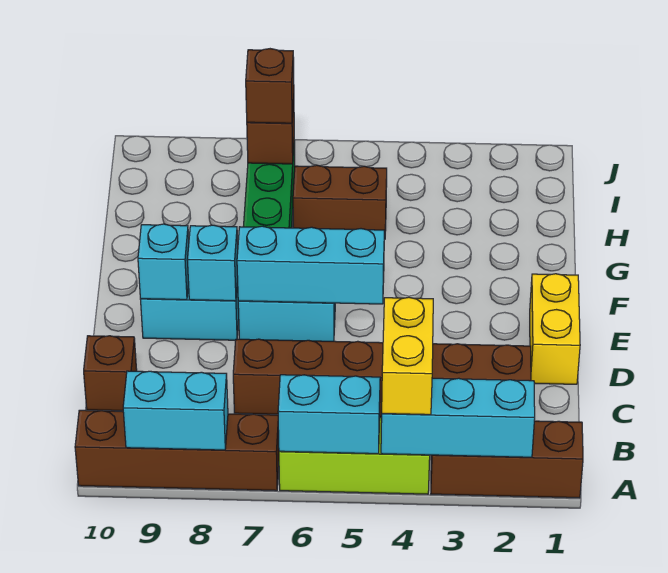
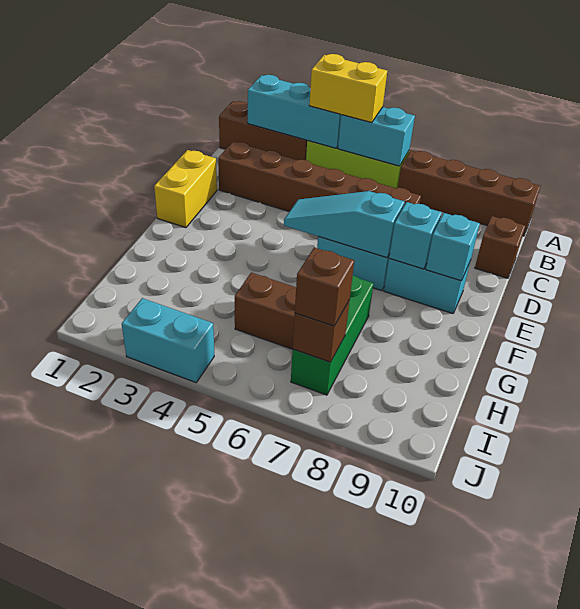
yellow 1x2 brick [382,297,433,415] -> yellow 1x2 brick turned to [309,54,387,123]
cyan 1x2 brick [123,371,228,450] -> cyan 1x2 brick moved to [122,298,214,383]
cyan 1x3 brick [237,226,384,304] -> cyan 1x3 slope [284,191,404,258]

